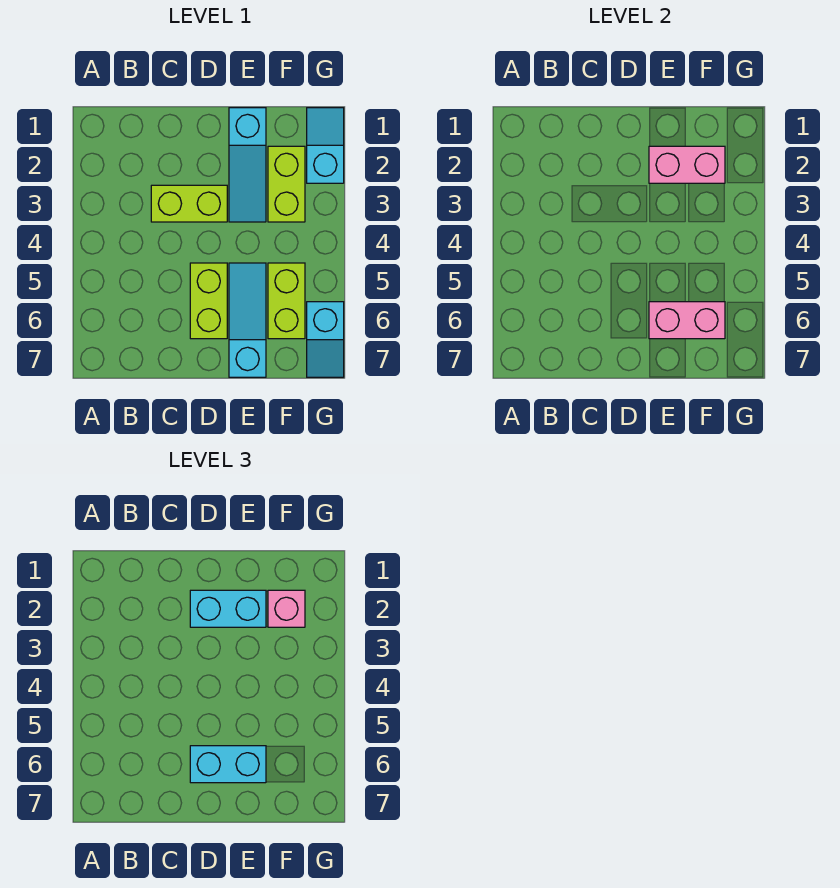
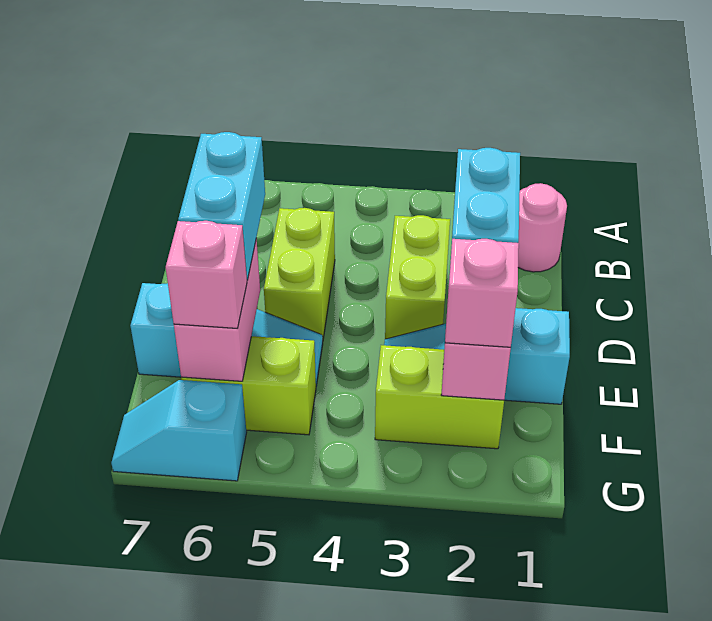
none -> pink 1x1 round brick [518,183,567,272]
lime 1x2 brick [190,263,227,339] -> lime 1x2 brick turned to [264,208,335,338]
none -> pink 1x1 brick [166,221,247,329]
cyan 1x2 slope [307,108,344,183] -> none

